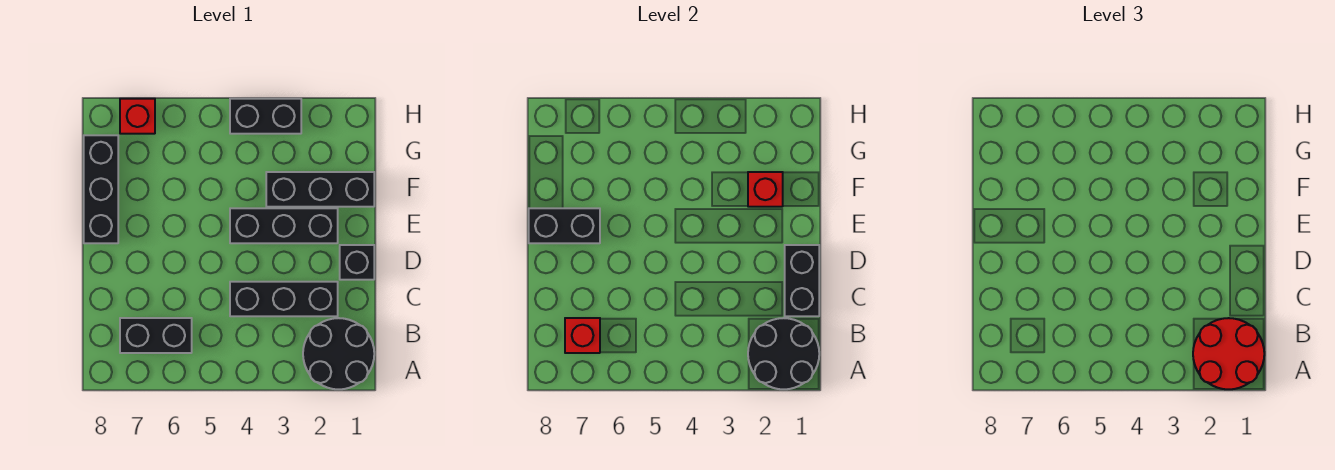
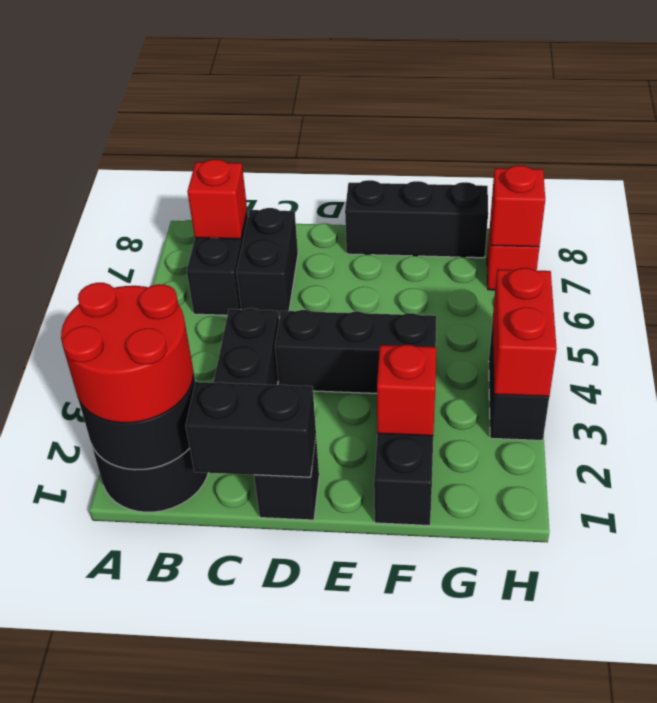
black 1x3 brick [230,208,338,243] -> black 1x3 brick turned to [275,310,437,393]
black 1x2 brick [529,208,600,243] -> black 1x2 brick moved to [236,208,298,317]
none -> red 1x2 brick [493,268,557,396]
none -> red 1x1 brick [491,166,545,247]

